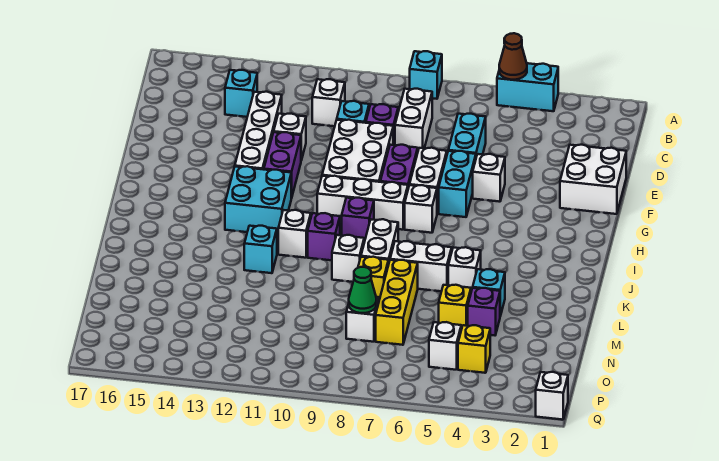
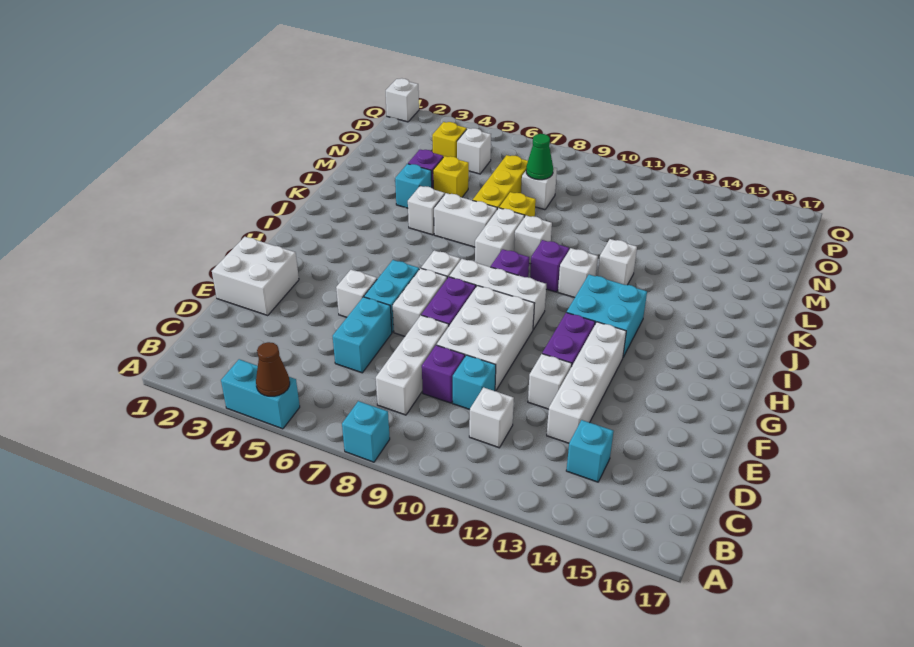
white 1x2 brick [395,89,432,150] -> white 1x3 brick [376,315,449,415]
cyan 1x1 brick [244,226,277,273] -> white 1x1 brick [598,239,637,285]

